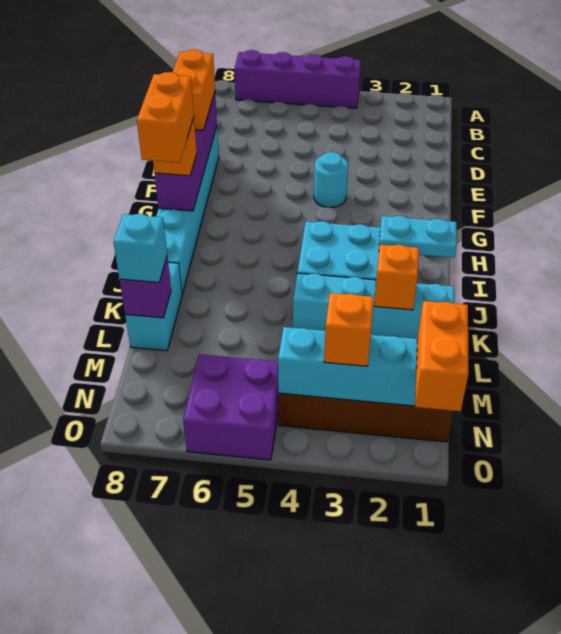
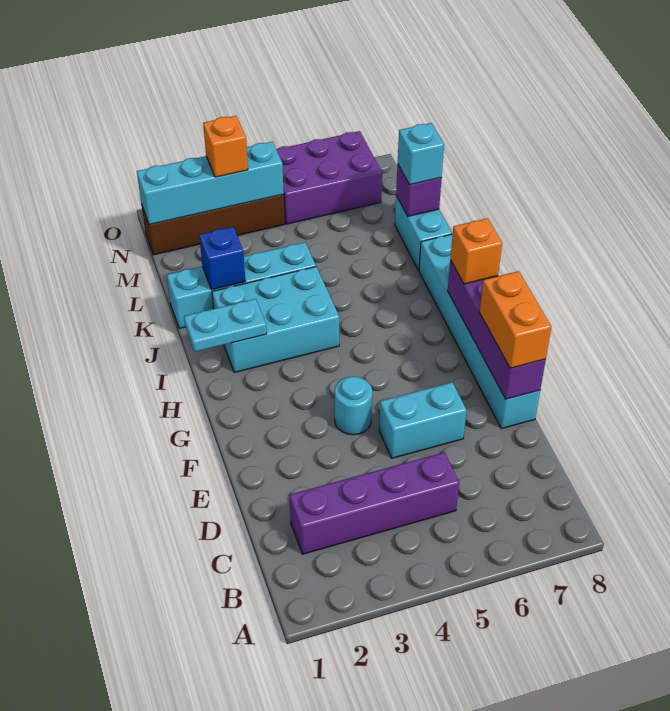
purple 1x4 brick [234,50,361,108] -> purple 1x4 brick moved to [289,452,459,554]
none -> cyan 1x2 brick [379,382,467,458]
orange 1x2 brick [137,72,194,163] -> none
orange 1x1 brick [374,245,419,310] -> blue 1x1 brick [199,227,245,290]
orange 1x2 brick [415,301,469,411] -> none
purple 2x2 brick [183,354,279,460] -> purple 2x3 brick [276,131,382,224]

